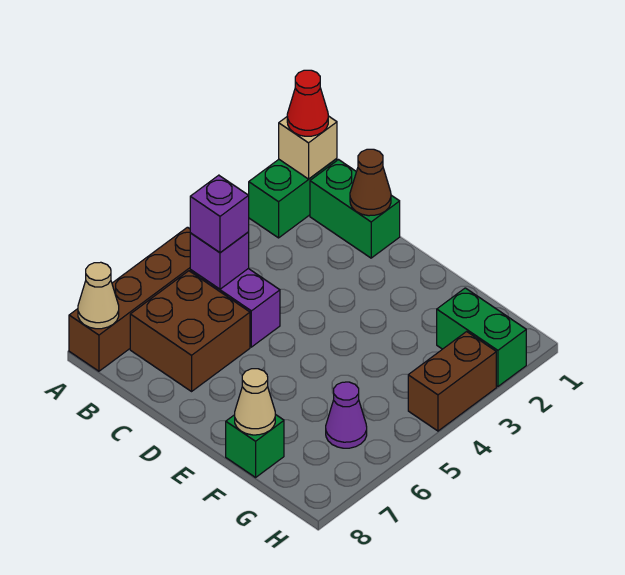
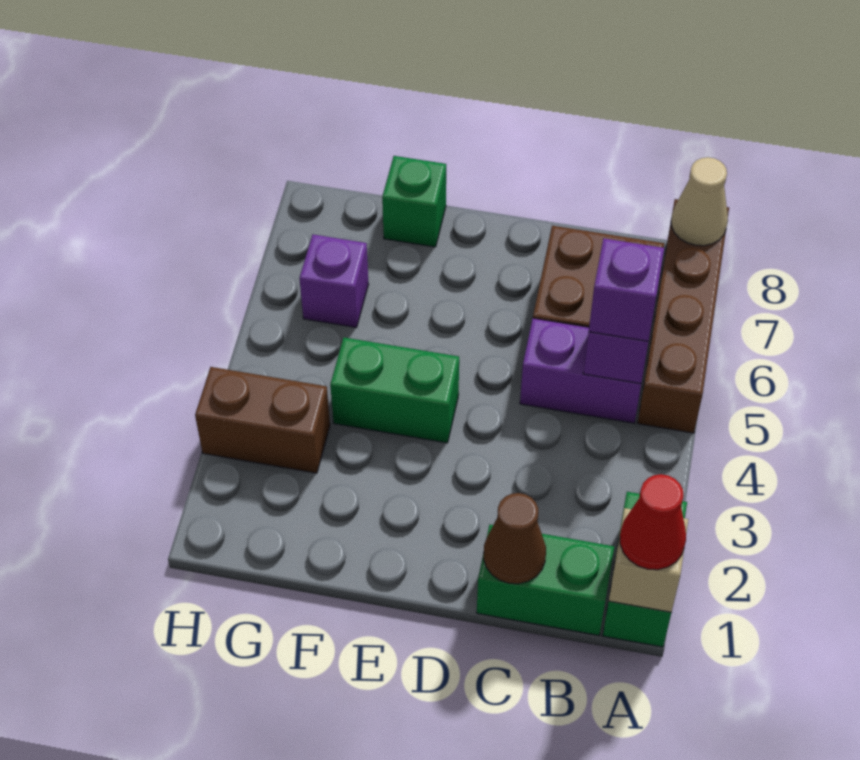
tan 1x1 cone [235,369,275,435] -> none
green 1x2 brick [437,288,526,387] -> green 1x2 brick moved to [330,338,459,443]
purple 1x1 cone [326,382,367,448] -> purple 1x1 brick [299,235,369,328]
brown 1x2 brick [408,332,496,431] -> brown 1x2 brick turned to [195,367,330,473]

